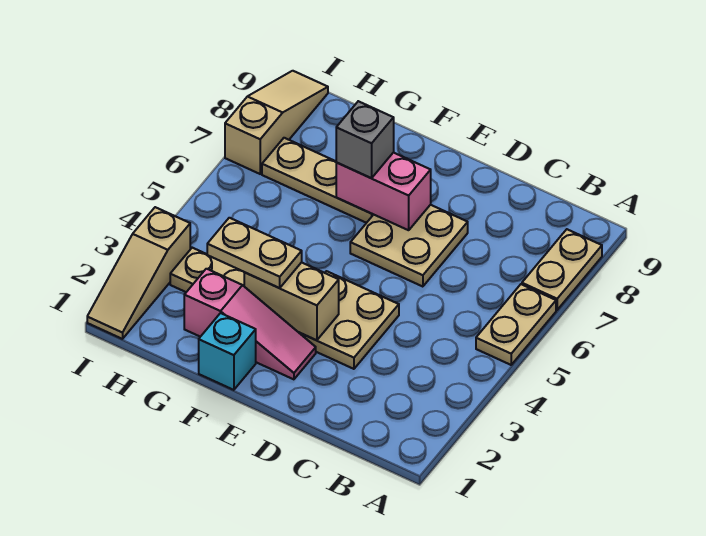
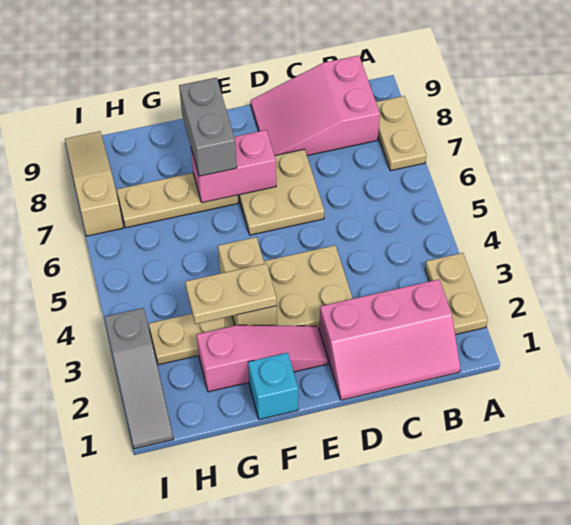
tan 1x2 plate [476,284,556,365] -> tan 1x2 plate moved to [425,253,488,335]
none -> pink 2x3 slope [319,279,460,400]
none -> pink 2x3 slope [251,55,380,155]
tan 1x2 brick [244,262,339,340] -> tan 1x2 brick turned to [218,237,277,326]
grey 1x1 brick [336,101,394,178] -> grey 1x2 brick [179,78,237,176]
tan 1x3 slope [87,207,190,339] -> grey 1x3 slope [104,308,173,449]

